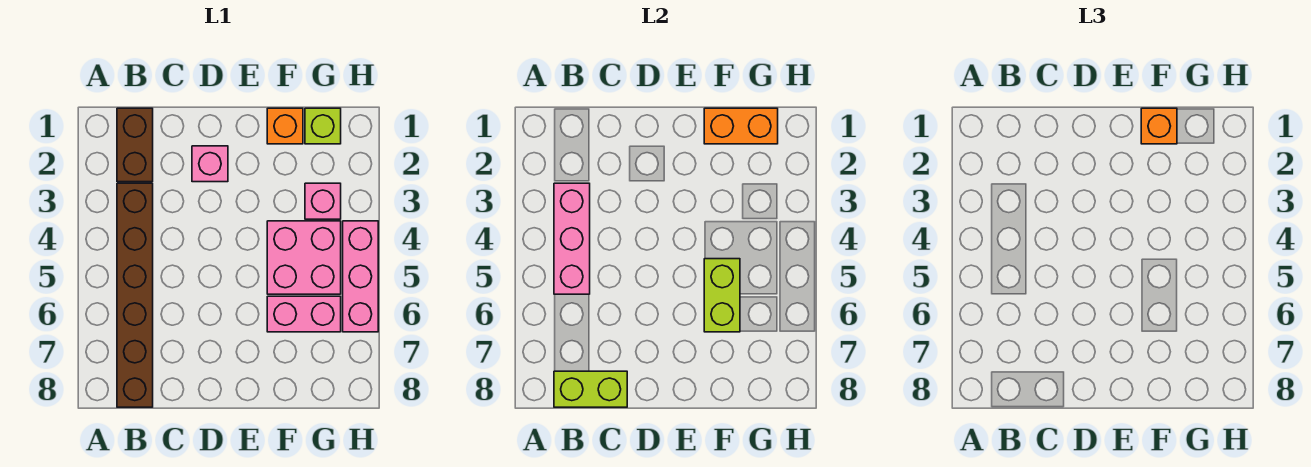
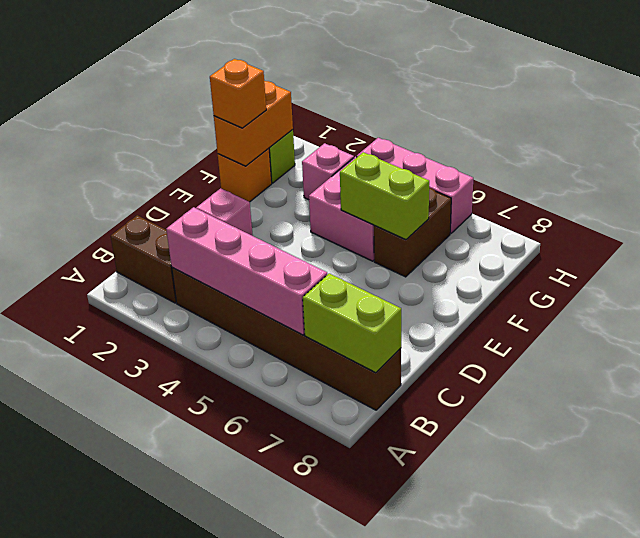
pink 1x3 brick [554,183,590,294] -> pink 1x4 brick [166,207,327,335]
lime 1x2 brick [554,371,627,407] -> lime 1x2 brick turned to [303,273,401,373]
pink 1x2 brick [267,296,341,332] -> brown 1x2 brick [374,188,451,277]

